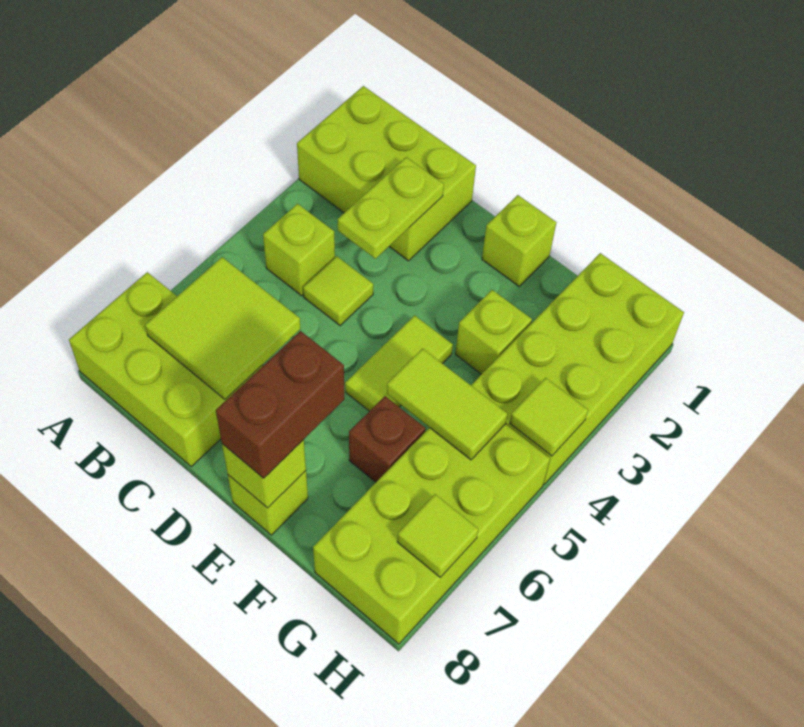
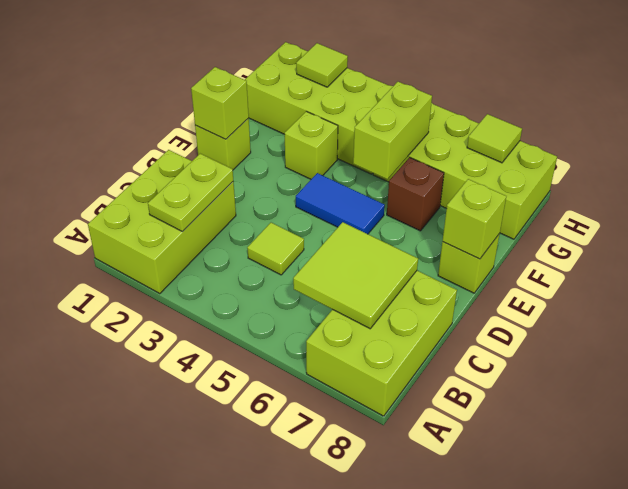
lime 1x1 brick [263,204,335,296] -> lime 1x1 brick moved to [191,67,249,139]
lime 1x2 plate [338,157,444,259] -> lime 1x2 plate turned to [148,154,233,232]
lime 1x2 tile [345,315,453,411] -> blue 1x2 tile [296,173,385,234]
brown 1x2 brick [216,331,344,478] -> none
lime 1x2 tile [387,349,507,460] -> lime 1x2 brick [353,82,432,179]
lime 1x1 tile [510,378,588,456] -> lime 1x1 tile moved to [296,43,348,87]

